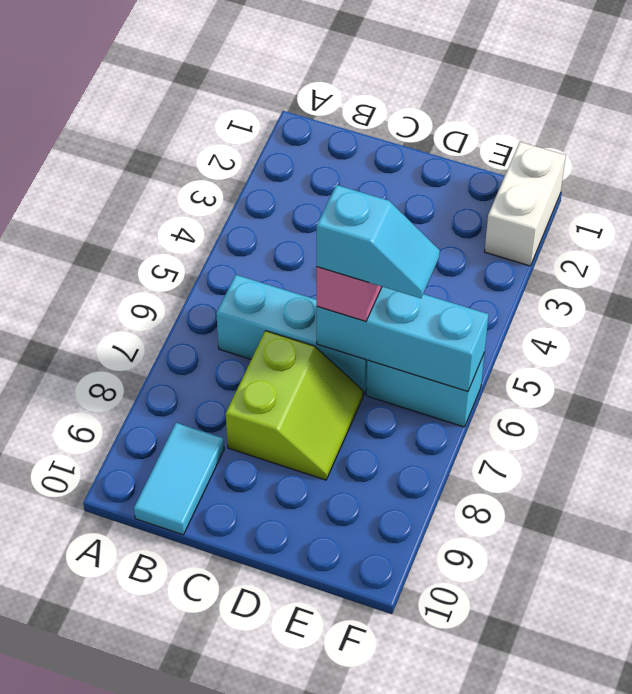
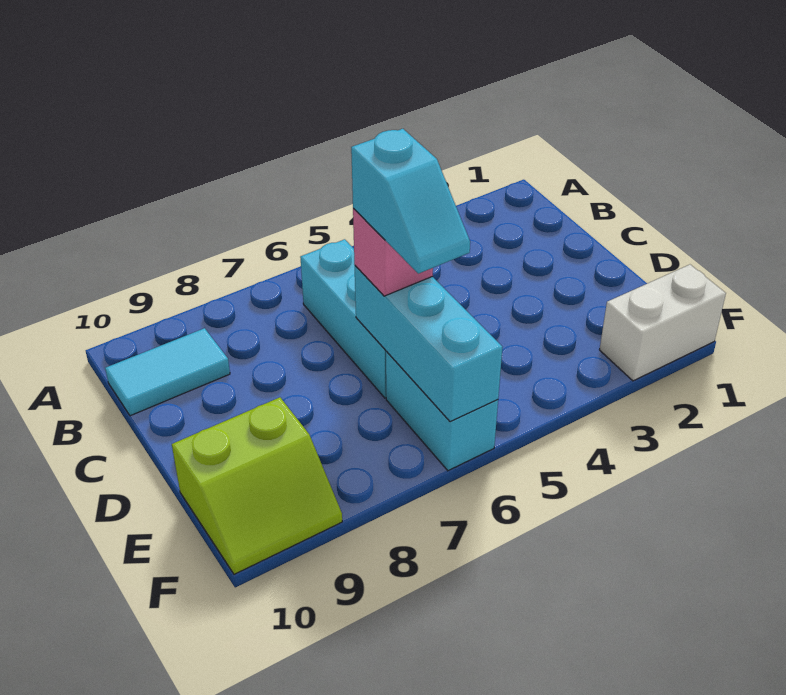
lime 2x2 slope [226,331,363,480] -> lime 2x2 slope moved to [172,397,342,574]

